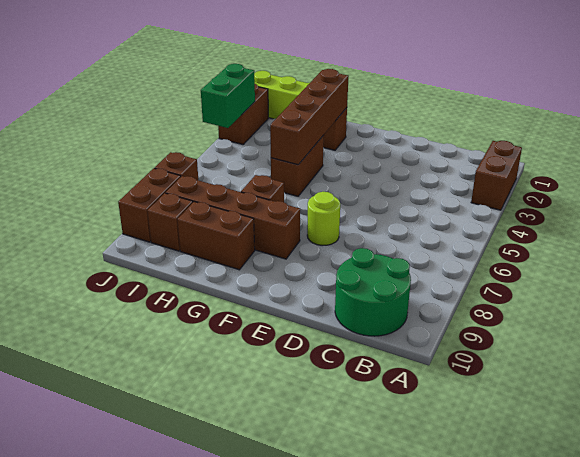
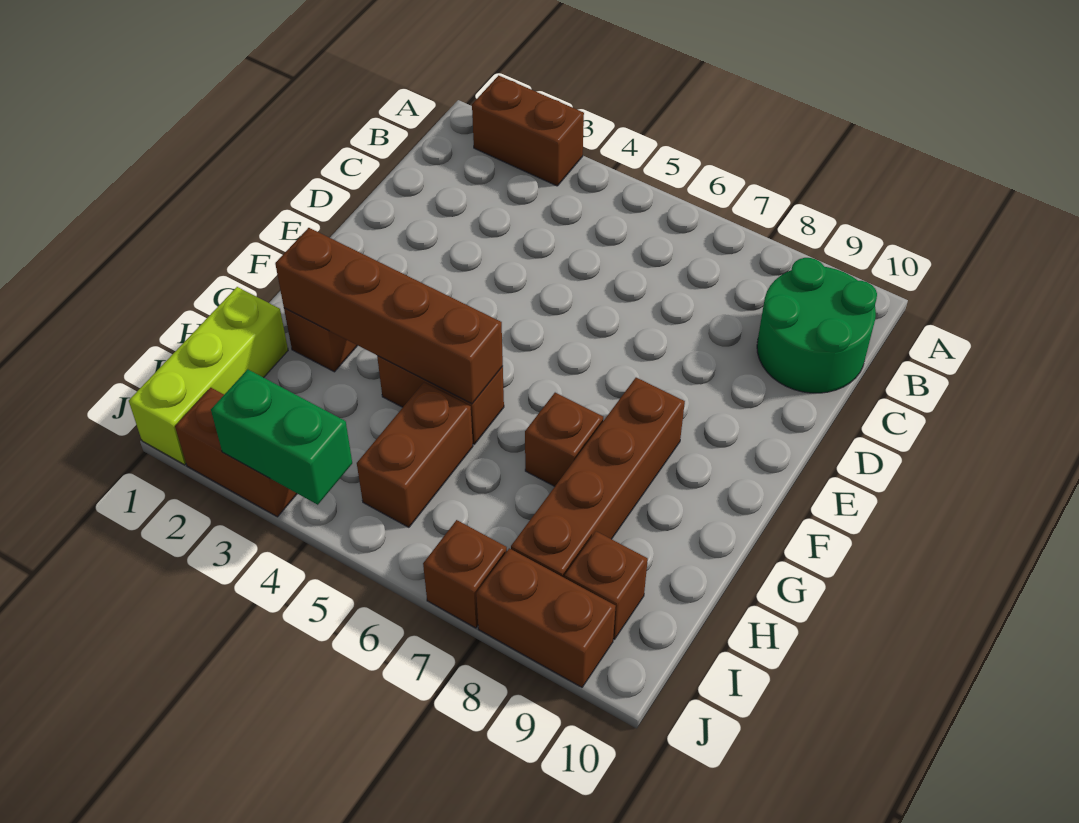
lime 1x1 round brick [307,192,340,246] -> none
brown 1x2 brick [177,202,255,270] -> brown 1x2 brick moved to [357,383,473,527]

